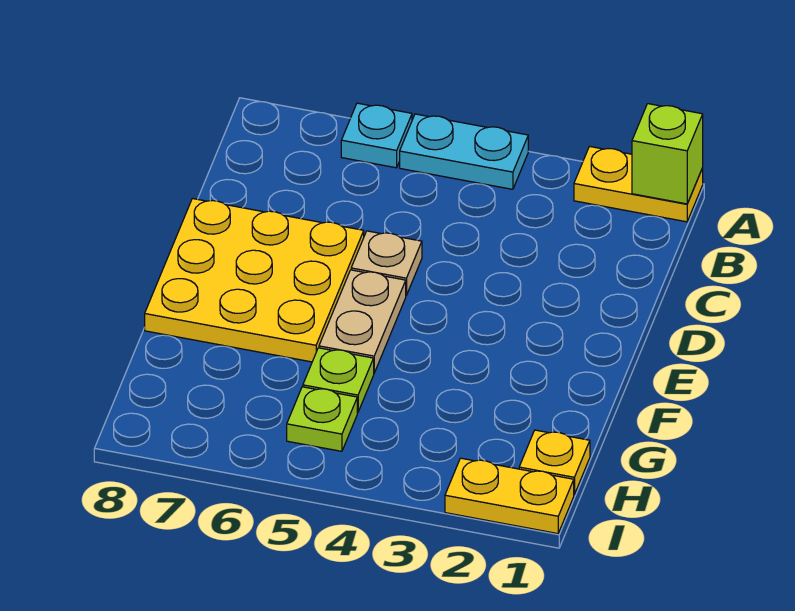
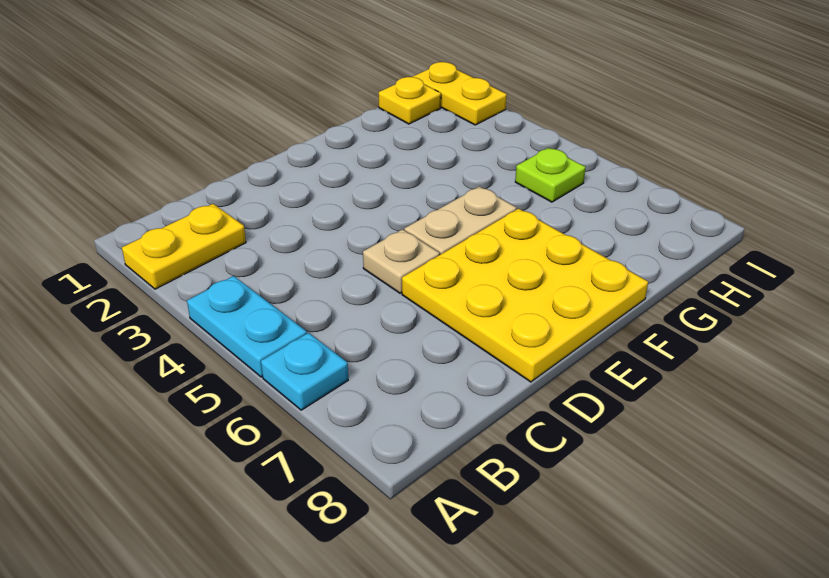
yellow 1x2 plate [574,146,703,222] -> yellow 1x2 plate turned to [122,204,246,289]
lime 1x1 brick [632,104,703,204] -> none
lime 1x1 plate [303,348,374,412] -> none

